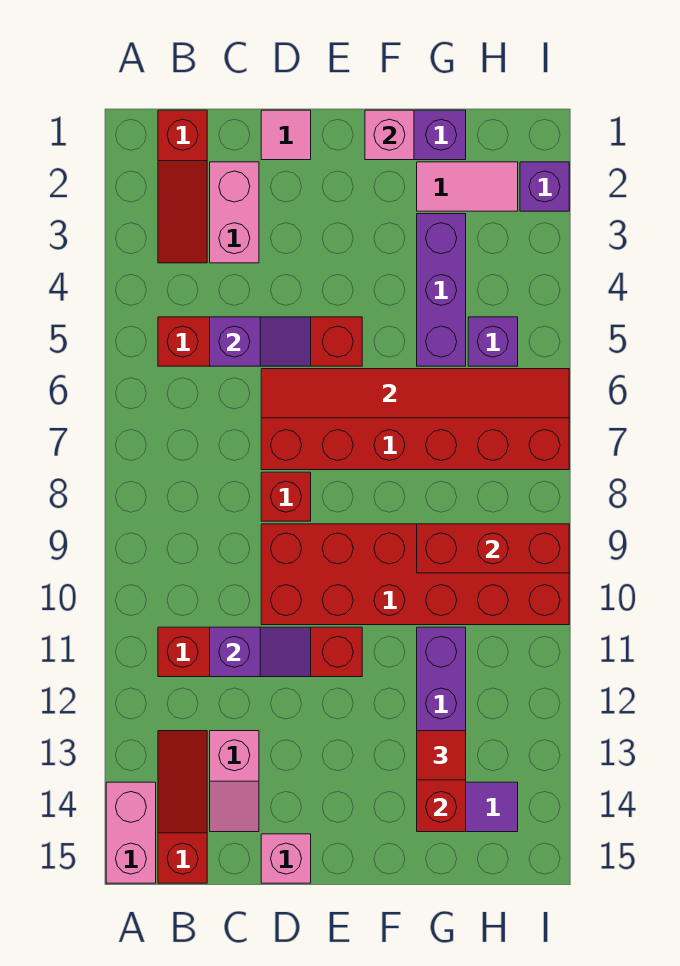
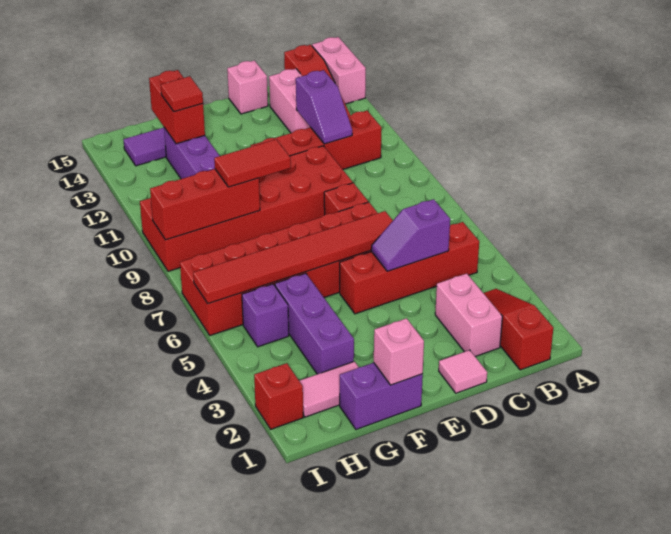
purple 1x2 slope [210,627,311,677] -> purple 1x2 slope turned to [296,70,352,144]
pink 1x2 slope [210,731,259,832] -> pink 1x2 brick [269,69,310,133]
none -> red 1x2 tile [214,140,291,187]
purple 1x1 brick [520,162,569,211] -> red 1x1 brick [254,363,303,429]

